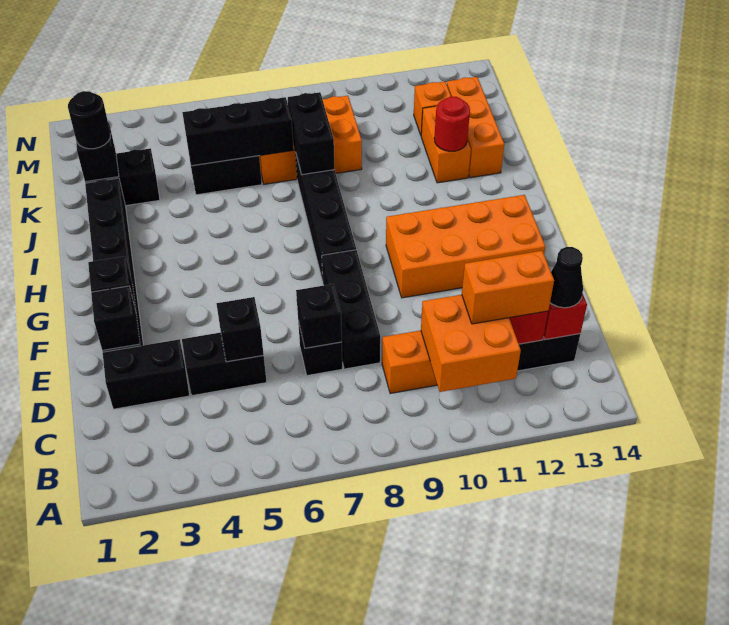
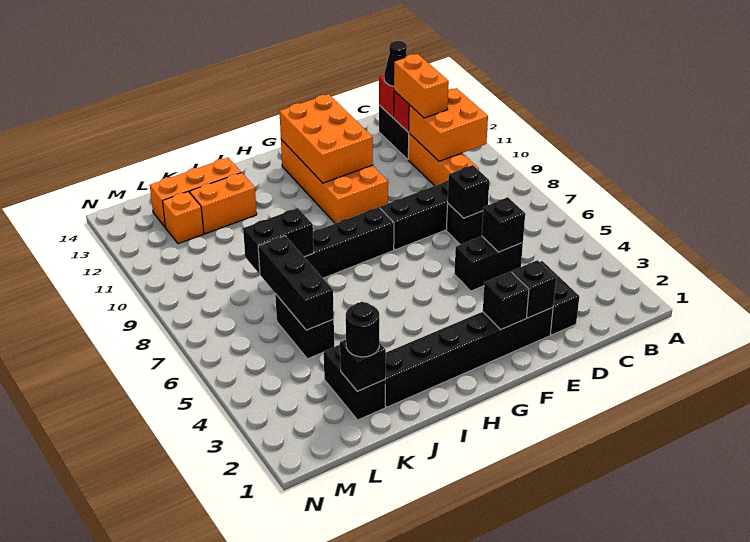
black 1x2 brick [182,332,267,396] -> black 1x2 brick turned to [454,236,523,291]
red 1x1 round brick [434,97,470,151] -> none
orange 2x3 brick [259,96,362,184] -> orange 2x3 brick moved to [279,94,373,183]

